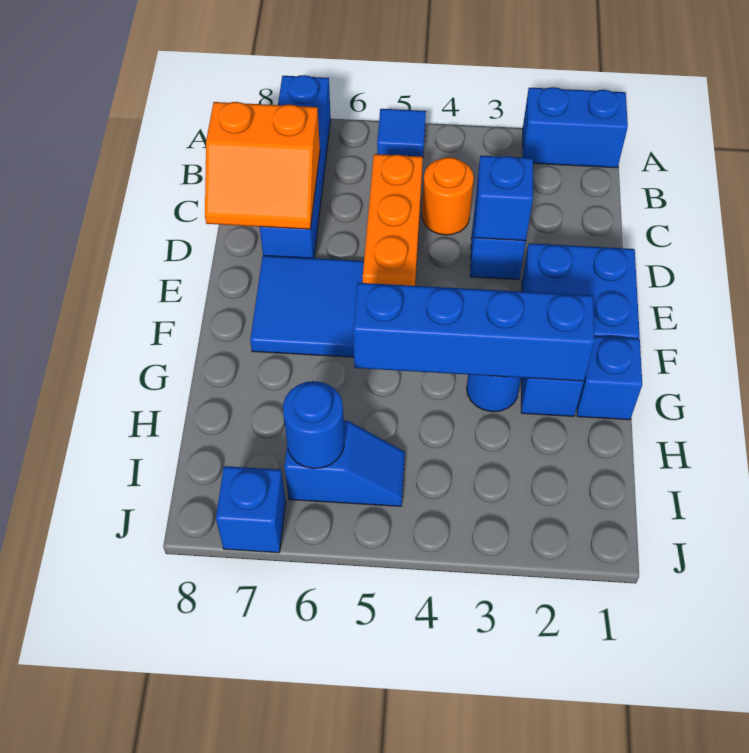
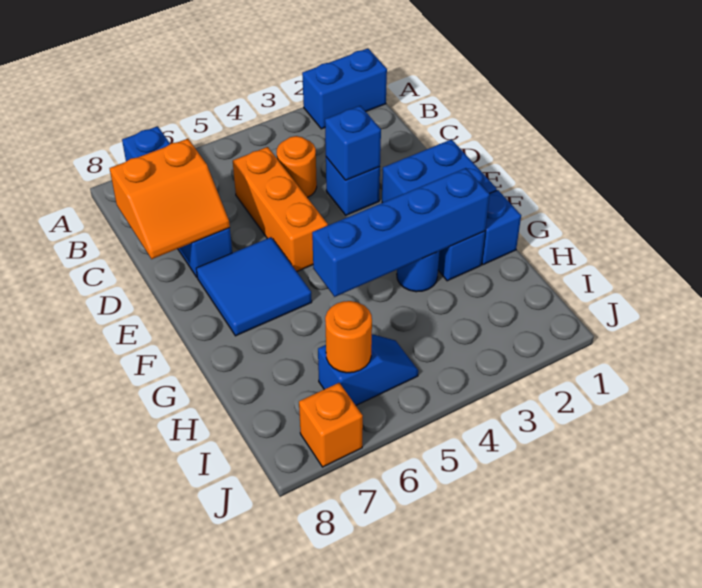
blue 1x1 tile [377,109,426,157] -> none
blue 1x1 round brick [283,381,344,469] -> orange 1x1 round brick [325,301,372,373]
blue 1x1 brick [216,466,286,553] -> orange 1x1 brick [299,383,363,467]

